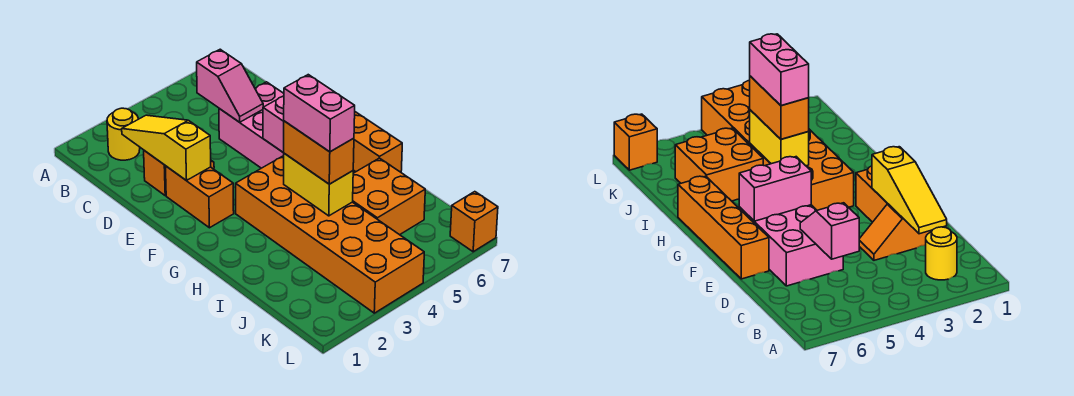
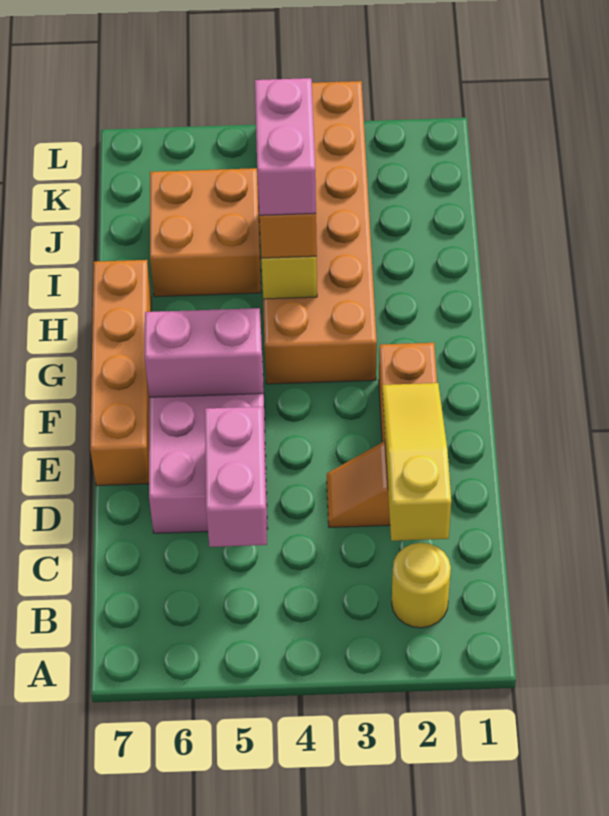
yellow 1x3 slope [122,115,211,180] -> yellow 1x3 slope turned to [382,383,451,541]
pink 1x2 slope [197,49,263,122] -> pink 1x2 brick [205,407,267,547]
orange 1x1 brick [450,192,498,252] -> none

